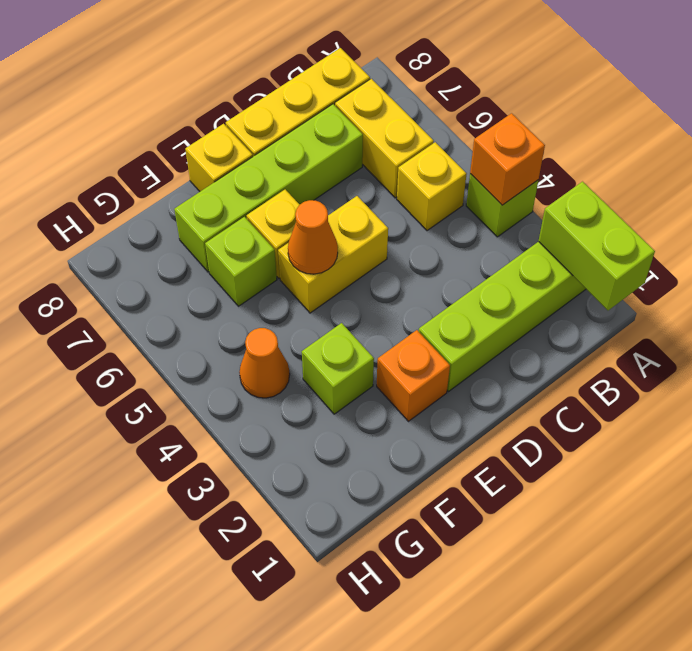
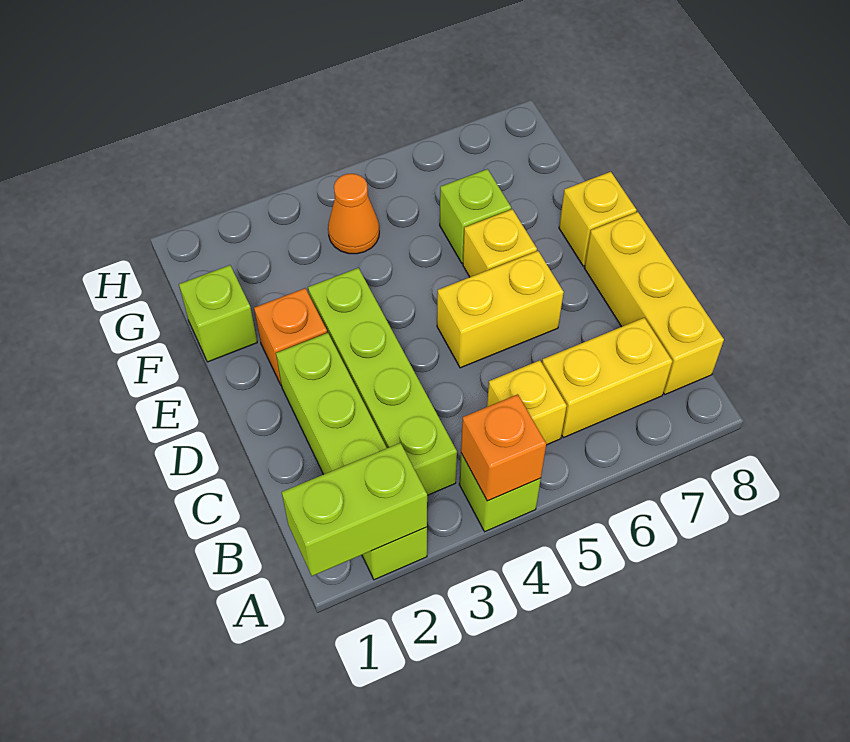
lime 1x4 brick [174,104,363,272] -> lime 1x4 brick moved to [308,268,457,495]
yellow 1x2 brick [278,196,388,313] -> yellow 1x2 brick turned to [437,251,564,368]
orange 1x1 cone [288,200,338,274] -> none
lime 1x1 brick [302,323,374,414] -> lime 1x1 brick moved to [179,265,257,362]

